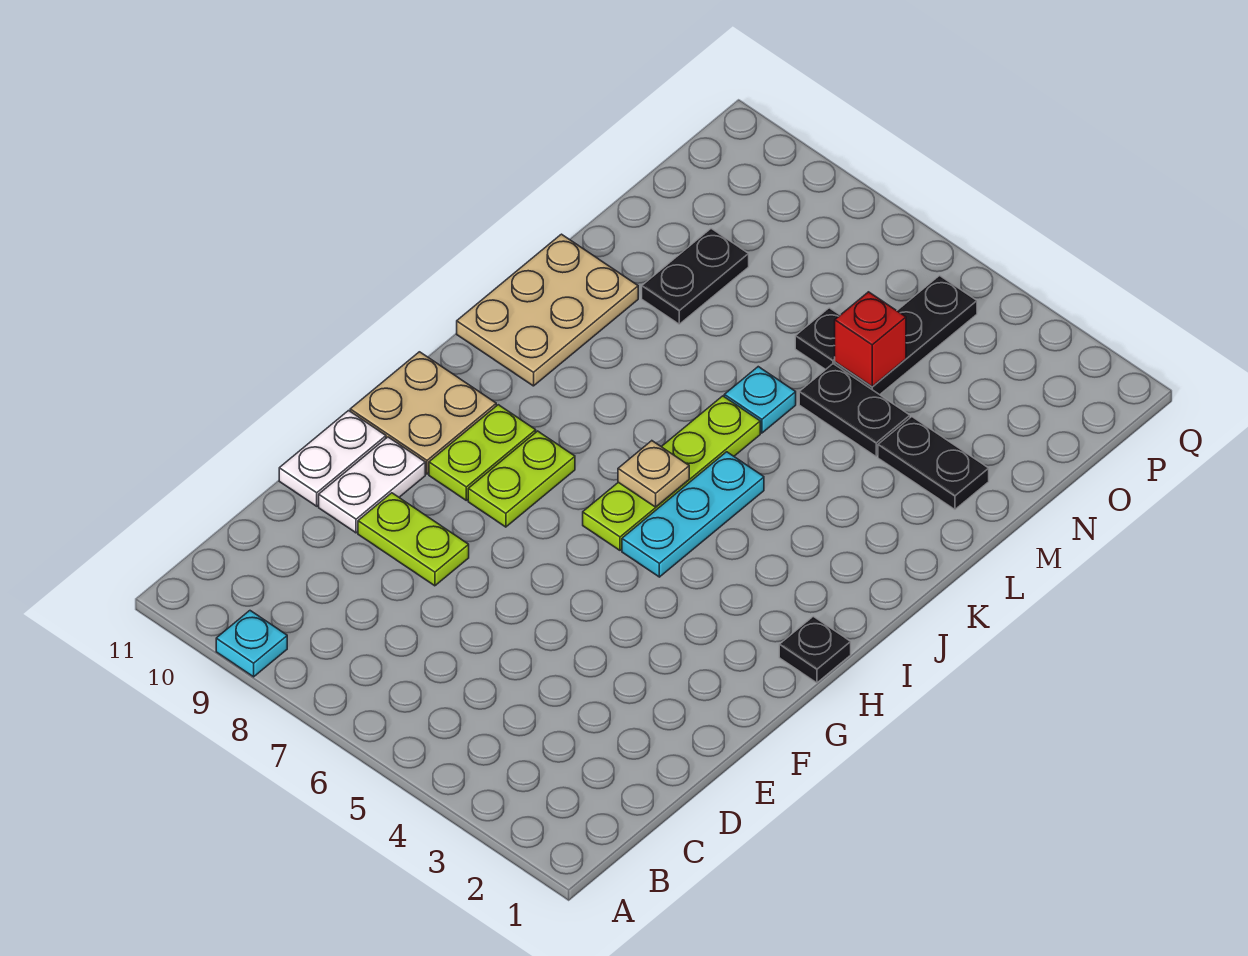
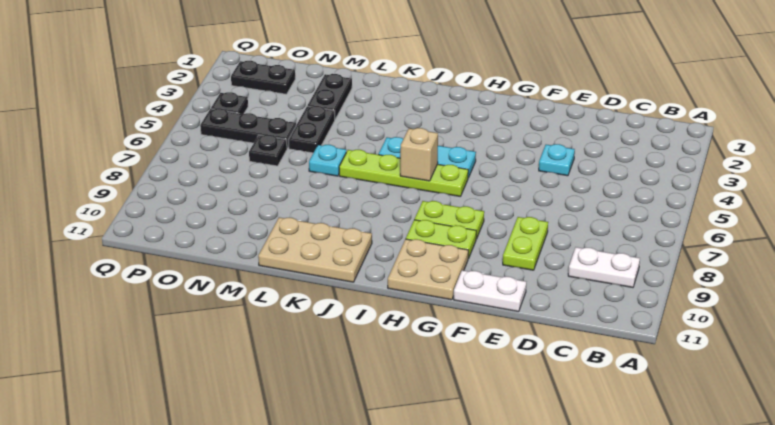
cyan 1x1 plate [216,611,287,677] -> cyan 1x1 plate moved to [539,144,575,176]
white 1x2 plate [319,437,425,533] -> white 1x2 plate moved to [568,247,640,287]
black 1x1 plate [779,616,851,683] -> black 1x1 plate moved to [211,92,248,114]
tan 1x1 plate [618,441,689,507] -> tan 1x1 brick [400,128,438,181]
black 1x2 plate [642,229,749,324] -> black 1x2 plate moved to [231,61,295,94]
red 1x1 brick [835,292,906,387] -> none

